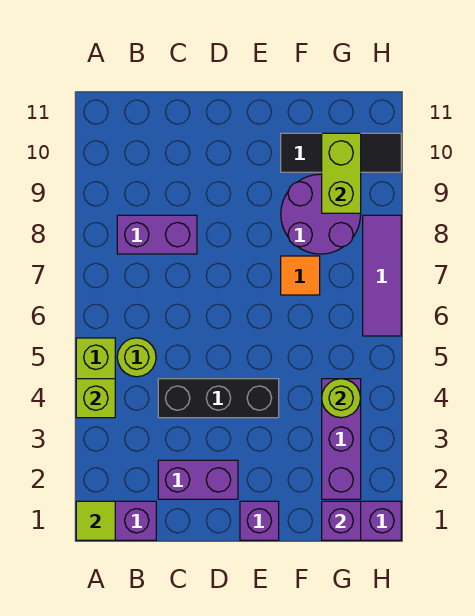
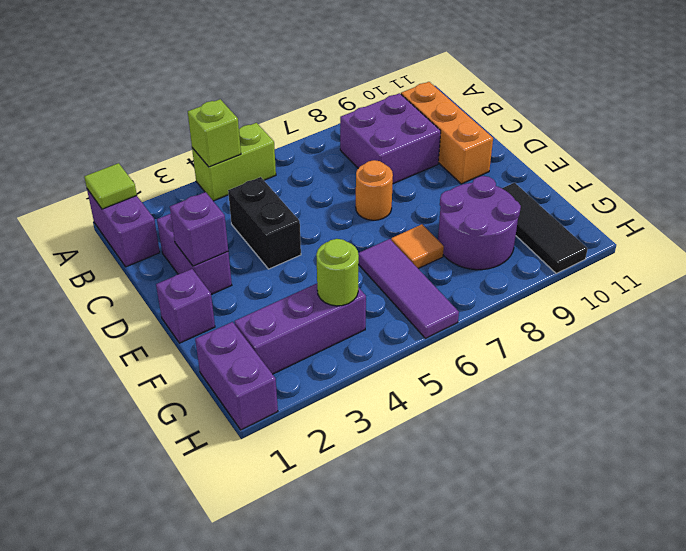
lime 1x1 round brick [117,338,156,377] -> none
purple 1x2 brick [117,215,197,254] -> purple 2x2 brick [340,93,441,184]
none -> orange 1x3 brick [401,82,493,184]
black 1x3 brick [158,379,279,418] -> black 1x2 brick [228,177,301,269]
none -> orange 1x1 round brick [356,160,393,220]
purple 1x1 brick [322,501,361,540] -> purple 1x1 brick moved to [170,192,228,266]
lime 1x2 brick [322,133,361,213] -> none
purple 1x3 tile [363,215,401,336] -> purple 1x3 tile turned to [358,239,459,338]

